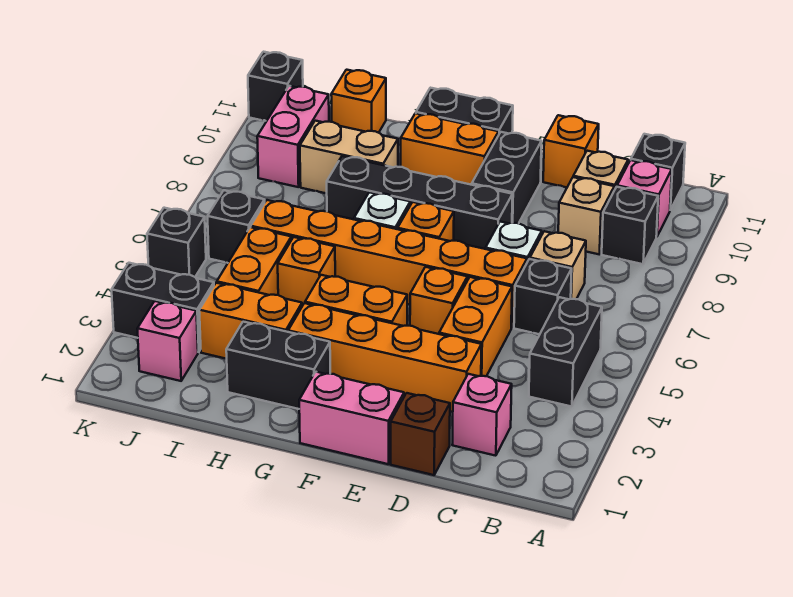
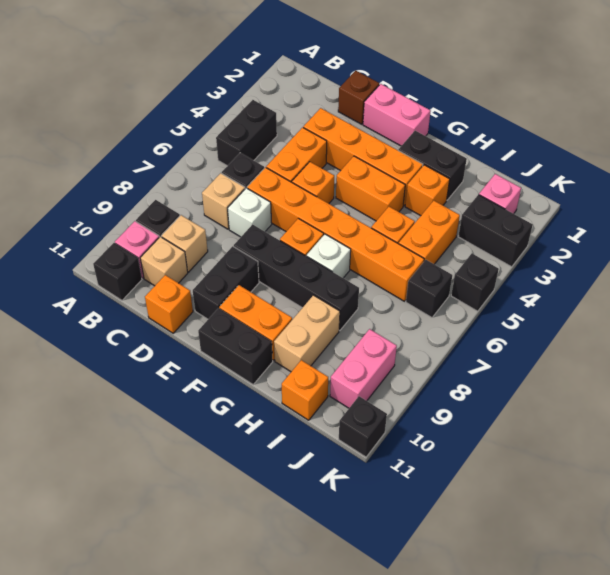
pink 1x1 brick [452,374,512,456] -> none
orange 1x2 brick [199,283,302,359] -> orange 1x1 brick [405,165,450,216]
tan 1x2 brick [300,121,398,194] -> tan 1x2 brick turned to [274,295,340,372]

